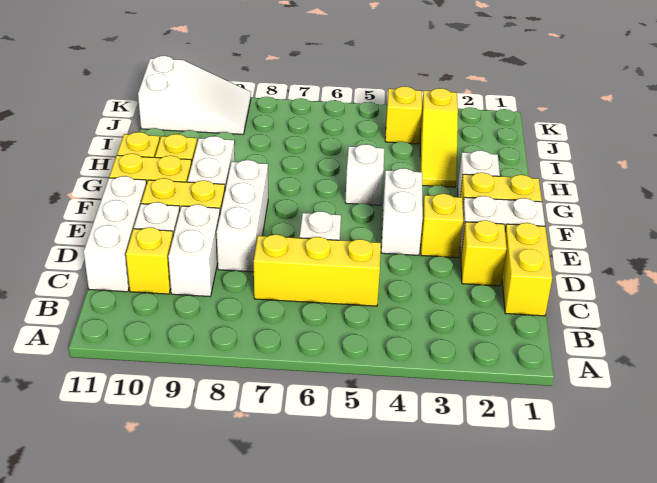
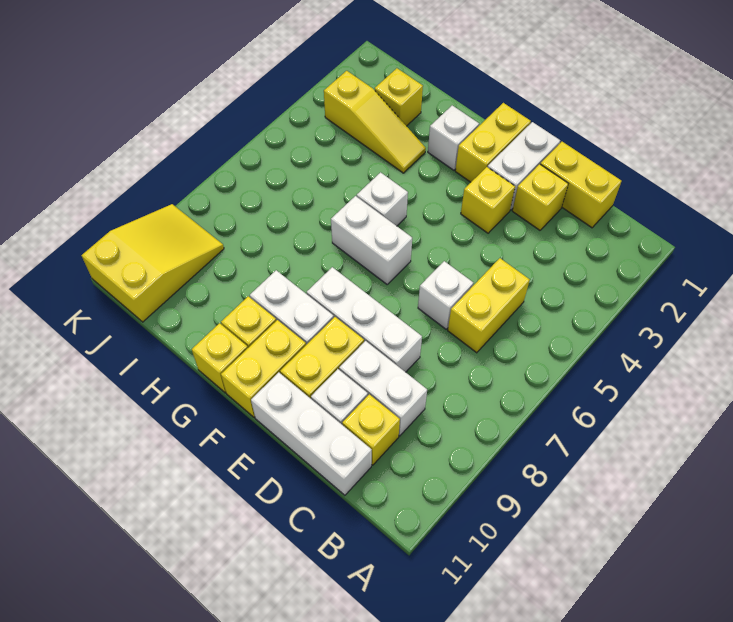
yellow 1x3 brick [254,234,381,306] -> yellow 1x2 brick [448,258,530,353]
white 1x2 brick [381,168,423,255] -> white 1x2 brick moved to [331,196,412,284]
yellow 1x1 brick [385,86,422,144] -> yellow 1x1 brick moved to [375,68,423,126]
white 2x3 slope [138,56,251,134] -> yellow 2x3 slope [81,204,224,322]

